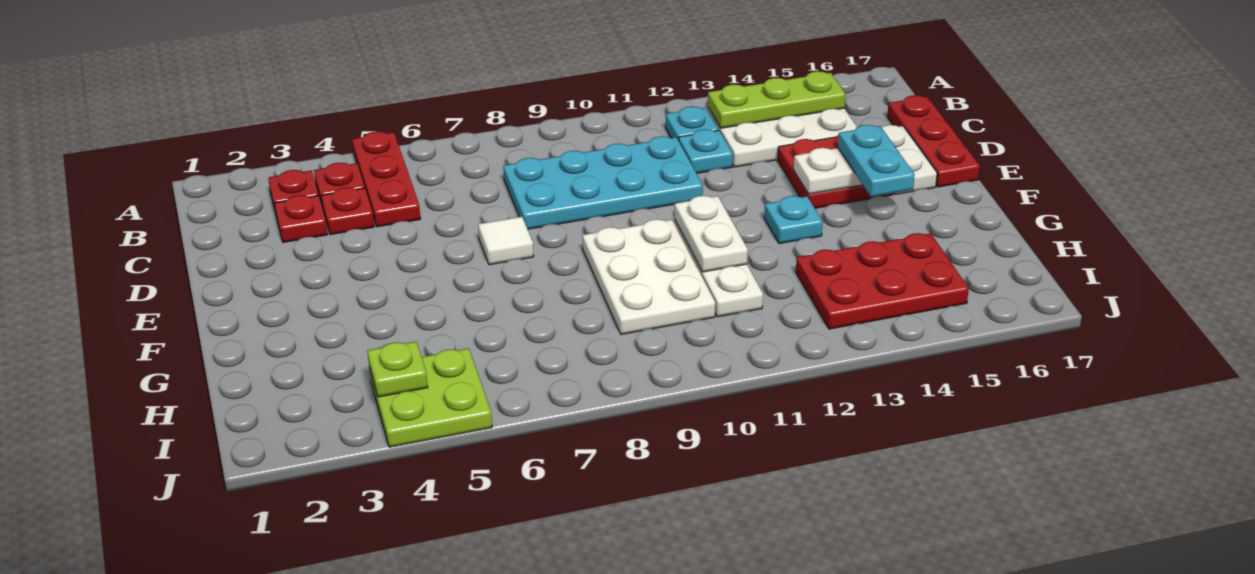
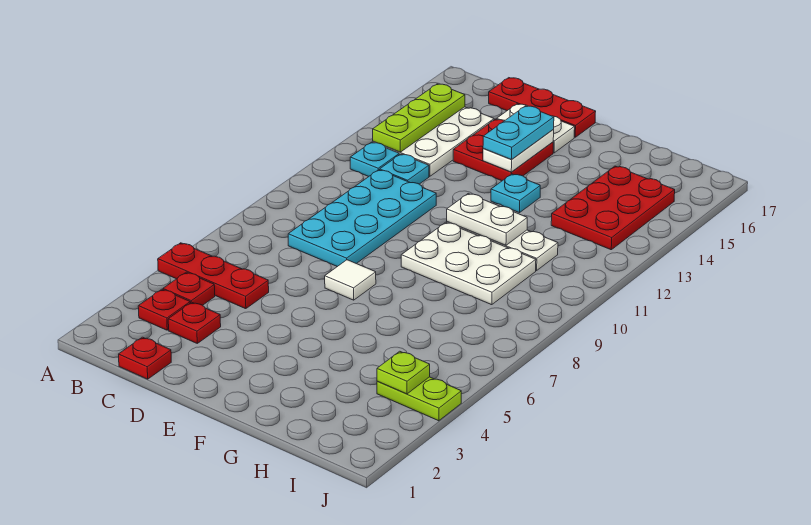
red 1x1 plate [321,187,374,235] -> red 1x1 plate moved to [119,337,171,379]
cyan 1x2 plate [838,125,915,197] -> cyan 1x2 plate turned to [483,106,554,159]
lime 2x2 plate [369,348,492,447] -> lime 1x2 plate [377,377,461,421]

